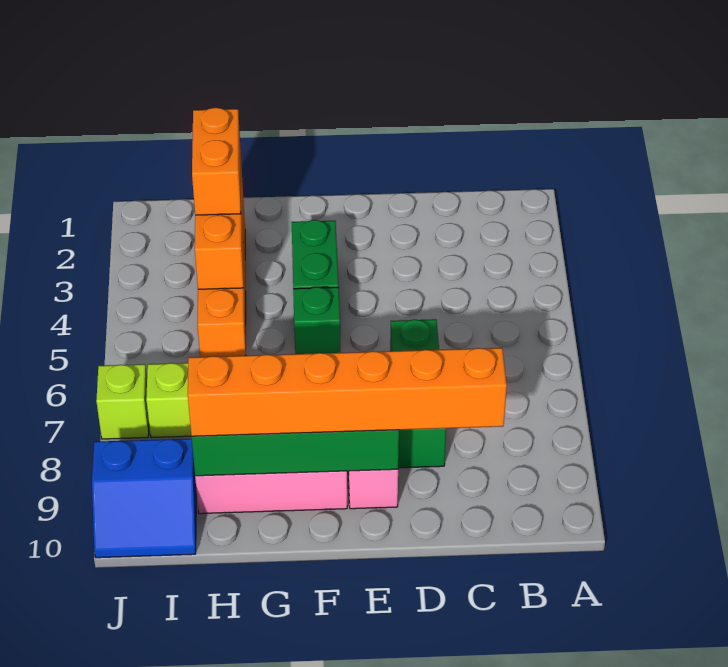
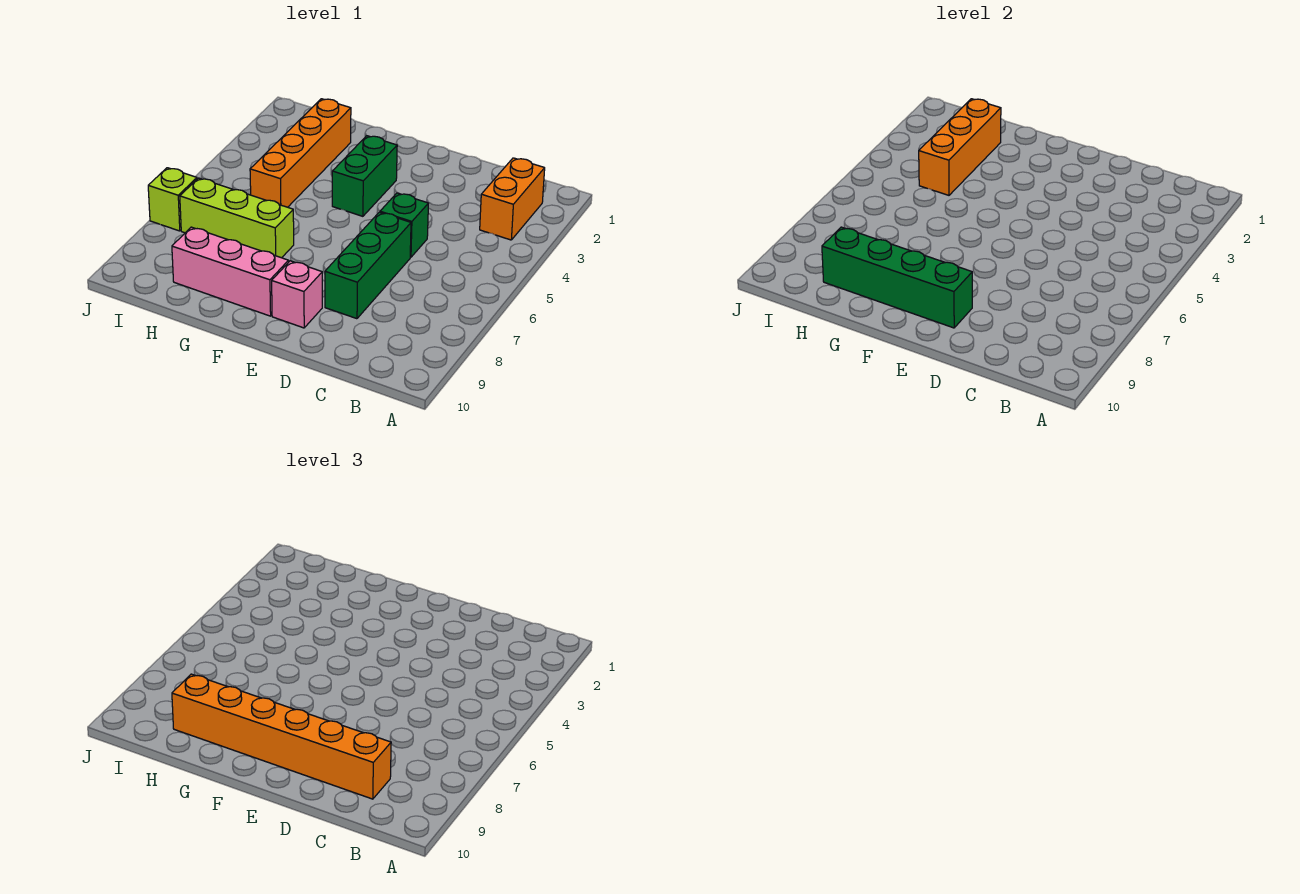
green 1x1 brick [293,287,341,354] -> green 1x1 brick moved to [380,193,428,257]
orange 1x2 brick [192,108,241,215] -> orange 1x2 brick moved to [480,158,545,240]
blue 2x2 slope [92,439,197,558] -> none

